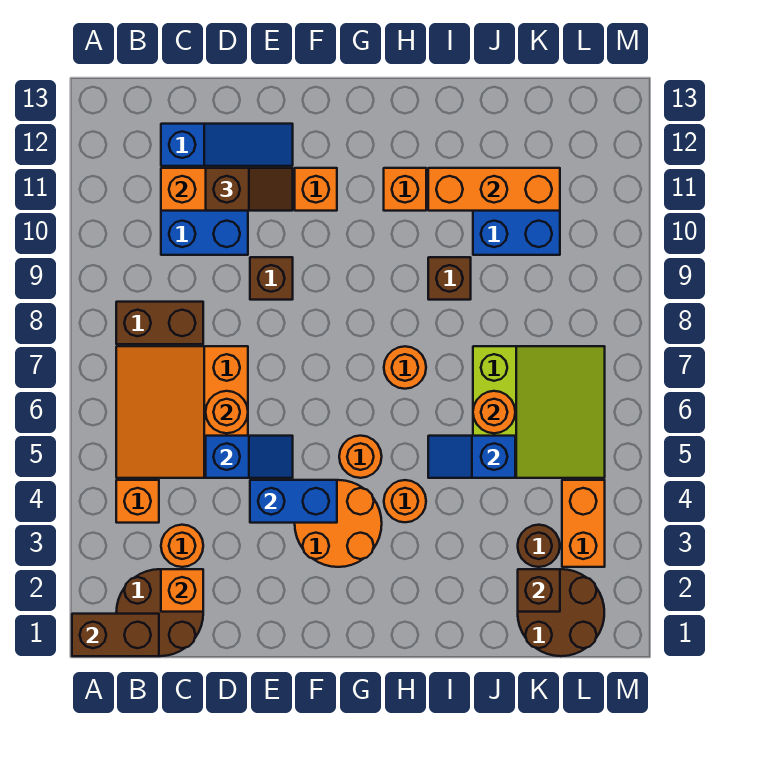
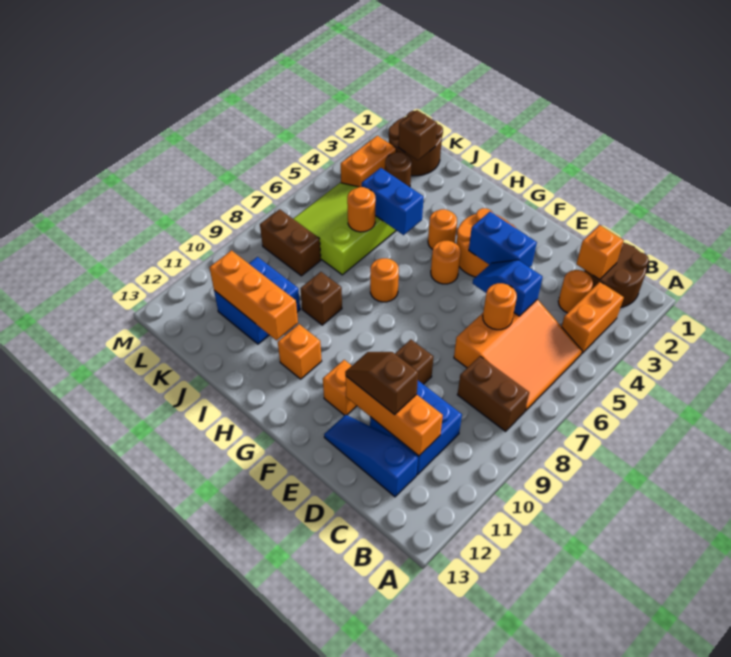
brown 1x2 brick [72,614,159,656] -> brown 1x2 brick moved to [260,209,321,276]
orange 1x1 brick [116,480,159,523] -> orange 1x2 brick [562,282,624,353]
blue 1x2 slope [428,436,515,478] -> blue 1x2 brick [362,168,424,235]

